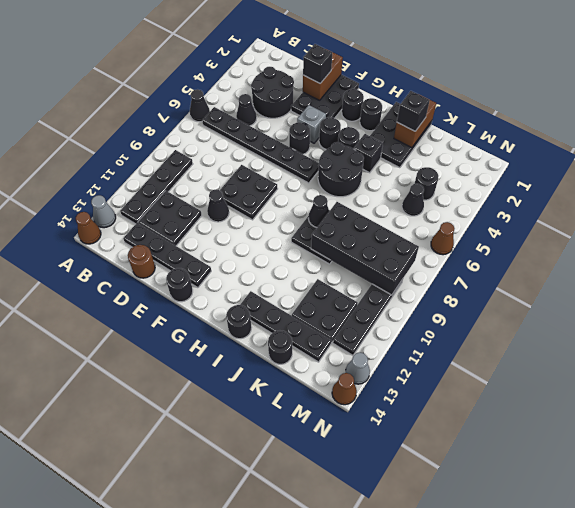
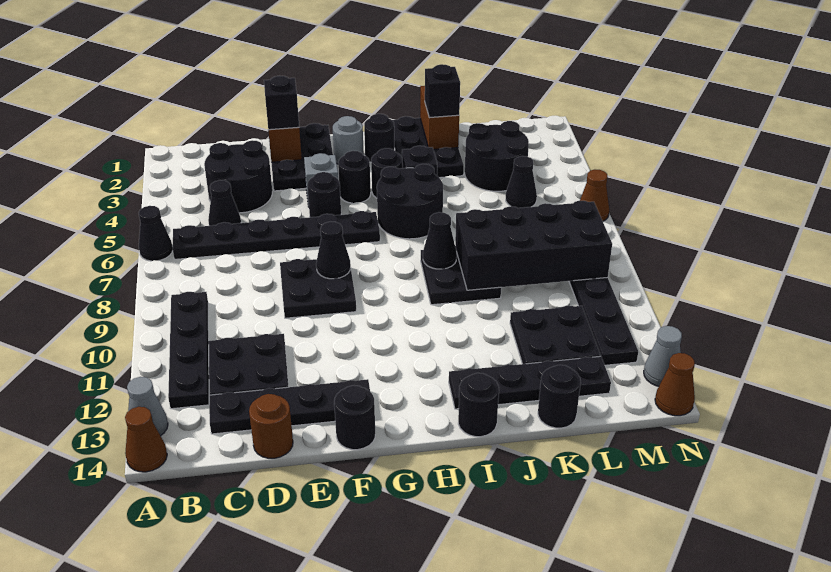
black 1x1 cone [207,190,229,222] -> black 1x1 cone moved to [316,222,351,279]
black 1x1 round brick [342,89,364,121] -> grey 1x1 round brick [333,116,364,164]
black 1x1 round brick [415,167,438,200] -> black 2x2 round brick [465,121,529,191]

